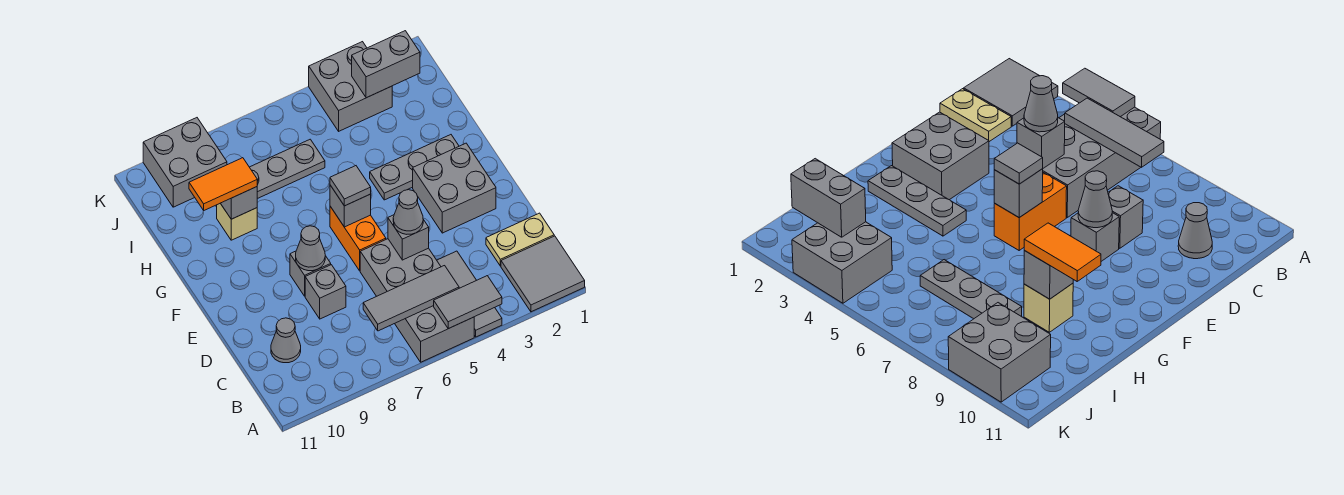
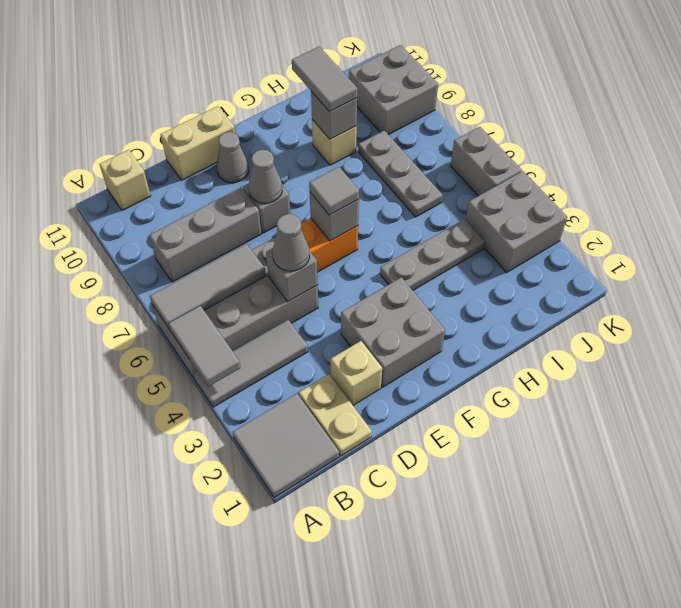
grey 1x3 tile [363,266,459,331] -> grey 1x3 tile turned to [150,244,266,330]
none -> tan 1x1 brick [99,150,151,211]
grey 1x1 cone [271,318,301,363] -> grey 1x1 cone moved to [217,132,249,183]
none -> tan 1x1 brick [331,341,382,405]
grey 1x1 brick [305,265,346,319] -> grey 1x3 brick [149,188,261,282]
none -> tan 1x2 brick [161,106,235,180]
grey 1x3 plate [370,135,459,200] -> grey 1x3 plate turned to [380,219,485,290]
orange 1x2 tile [189,158,257,210] -> grey 1x2 tile [292,46,357,112]
grey 1x2 brick [352,31,420,98] -> grey 1x2 brick moved to [451,127,522,196]

